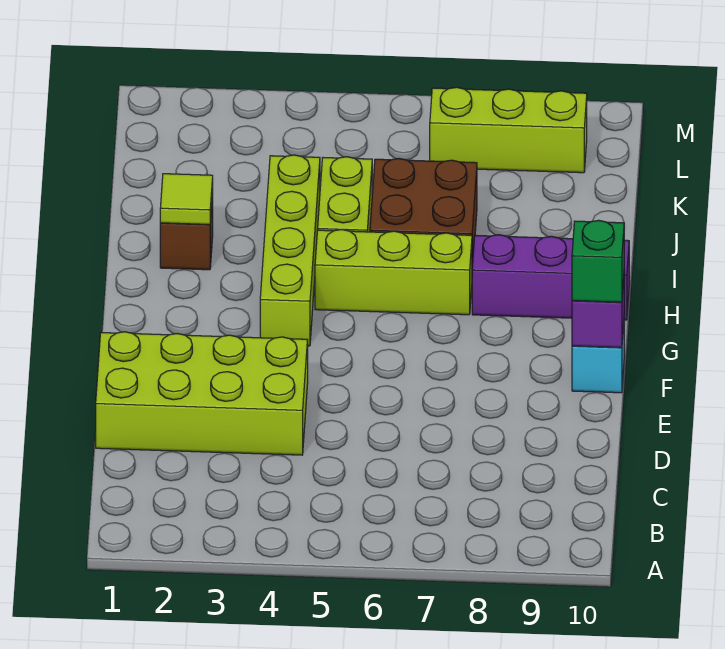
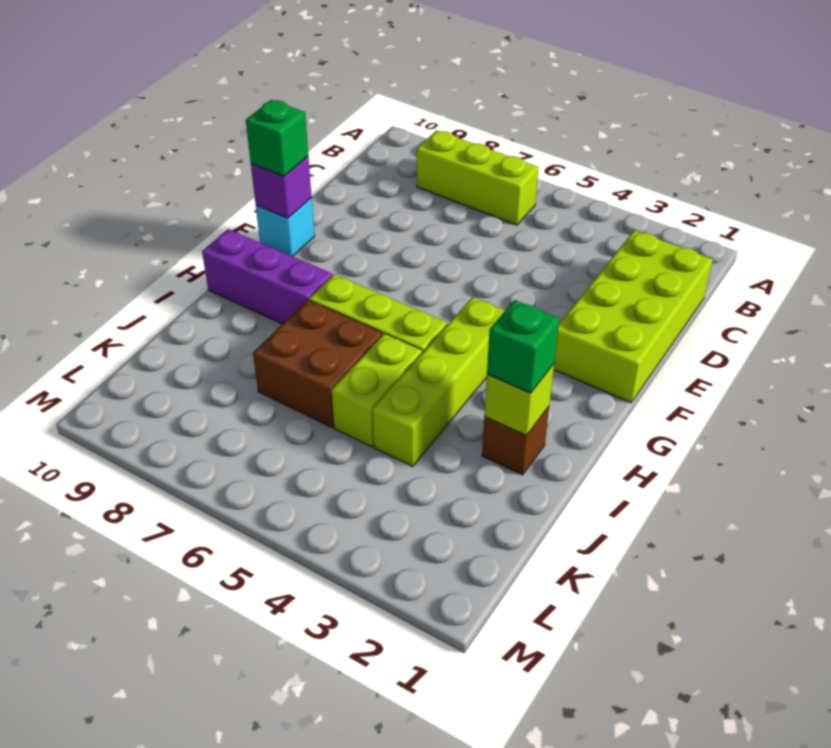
lime 2x4 brick [96,332,308,455] -> lime 2x4 brick turned to [554,230,713,403]
lime 1x1 tile [160,174,213,224] -> lime 1x1 brick [484,364,554,436]
none -> green 1x1 brick [487,300,559,393]
lime 1x3 brick [430,87,587,173] -> lime 1x3 brick moved to [417,130,539,225]

